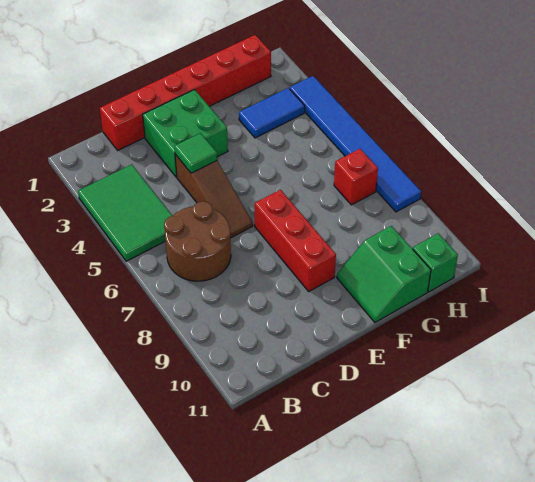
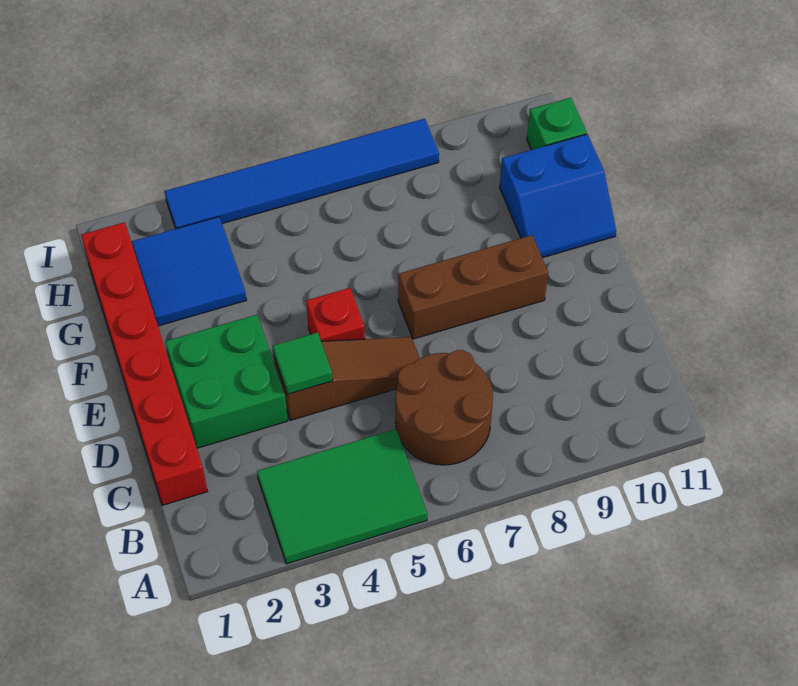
red 1x3 brick [255,190,336,291] -> brown 1x3 brick [398,235,548,339]
green 2x2 slope [337,226,431,322] -> blue 2x2 slope [500,134,616,258]
blue 1x2 tile [239,88,305,138] -> blue 2x2 tile [132,217,246,326]
red 1x1 brick [334,149,378,205] -> red 1x1 brick moved to [306,288,365,341]

